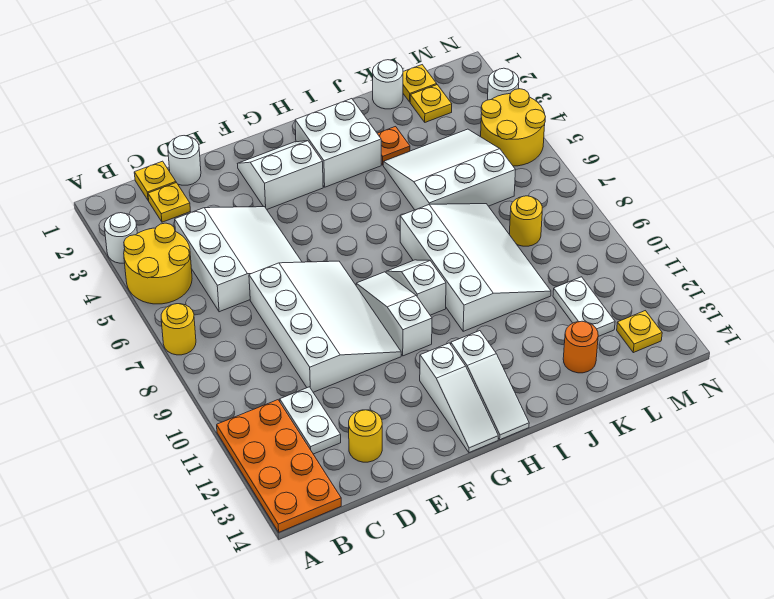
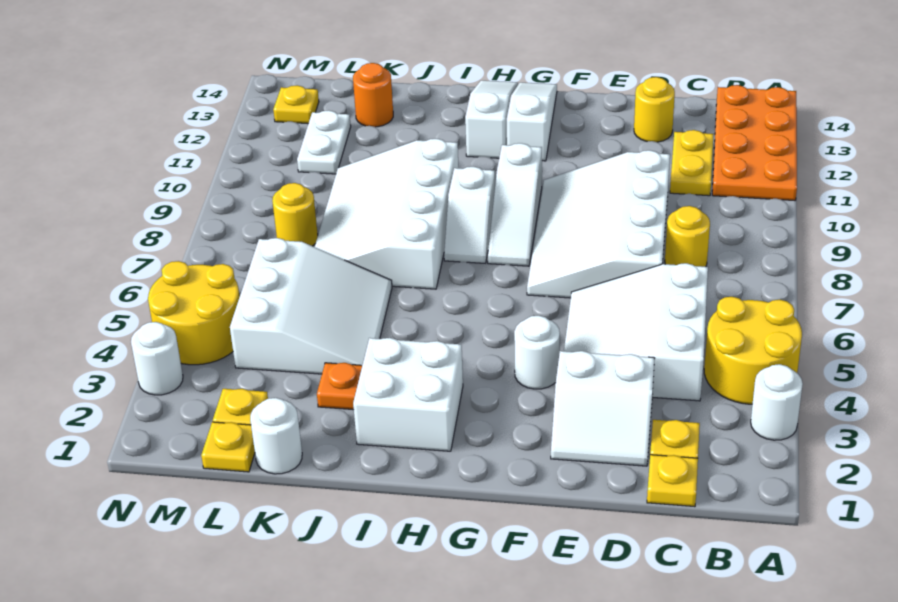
yellow 1x1 round brick [161,304,196,355] -> yellow 1x1 round brick moved to [665,206,710,267]
white 1x2 plate [280,387,341,454] -> yellow 1x2 plate [670,130,714,196]
white 1x1 round brick [168,136,201,185] -> white 1x1 round brick moved to [514,315,560,389]
white 2x2 slope [238,141,323,209] -> white 2x2 slope moved to [551,351,655,466]
white 3x3 slope [383,129,515,210] -> white 3x3 slope turned to [230,238,392,374]

